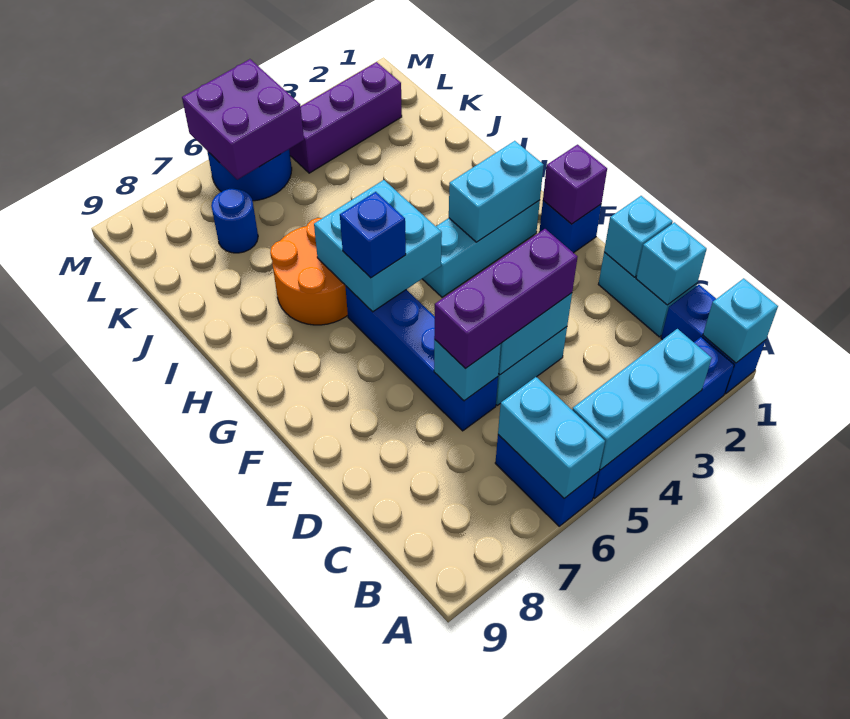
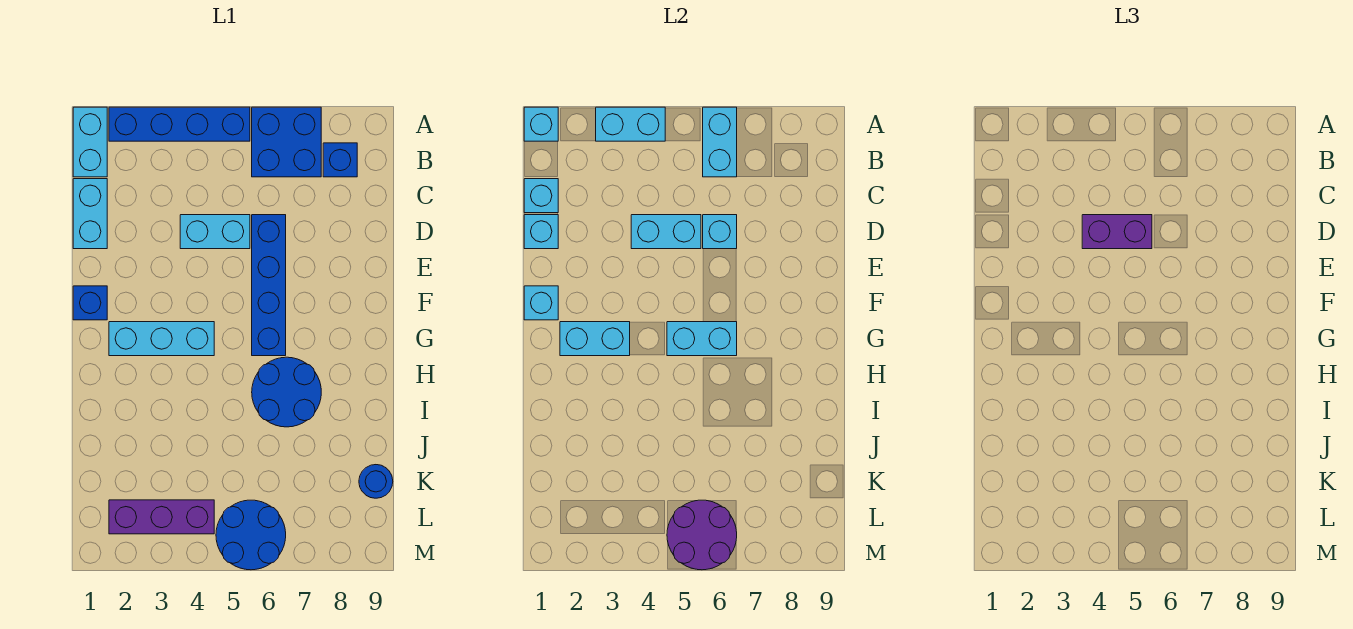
blue 1x2 brick [661,285,766,394] -> cyan 1x2 brick [73,107,107,177]
cyan 1x3 brick [572,329,712,470] -> cyan 1x2 brick [596,107,665,141]
blue 1x2 brick [495,435,598,526] -> blue 2x2 brick [252,107,321,177]
purple 1x3 brick [434,229,577,369] -> purple 1x2 brick [1082,215,1152,249]
purple 1x1 brick [543,145,607,224] -> cyan 1x1 brick [524,286,558,320]
cyan 2x2 brick [314,180,442,312] -> cyan 1x2 brick [667,322,737,356]
blue 1x1 brick [340,192,406,278] -> blue 1x1 brick moved to [323,143,357,177]
orange 2x2 round brick [270,218,348,325] -> blue 2x2 round brick [252,357,321,427]
blue 1x1 round brick [211,189,258,253] -> blue 1x1 round brick moved to [359,465,393,498]
purple 2x2 brick [182,59,304,180] -> purple 2x2 round brick [667,500,737,570]

